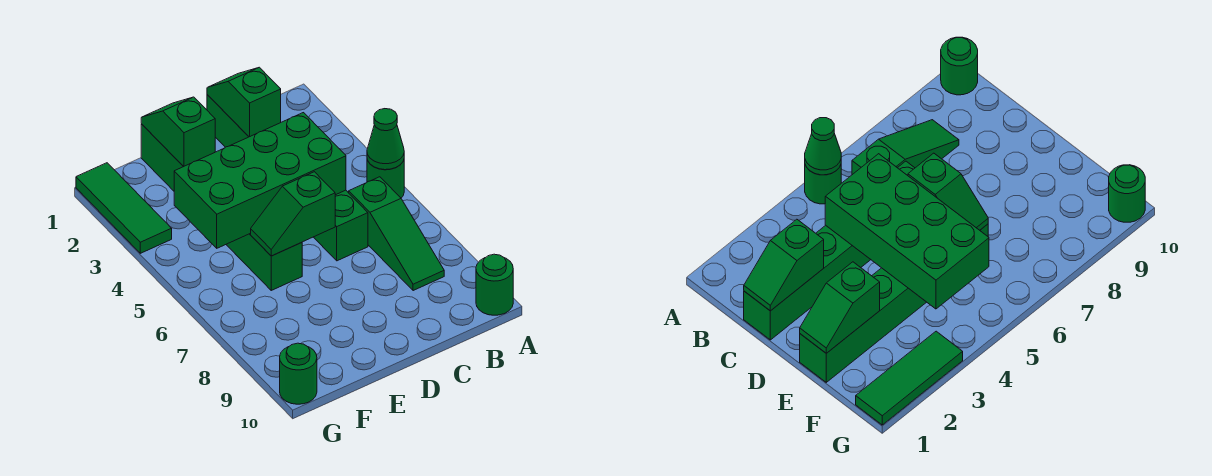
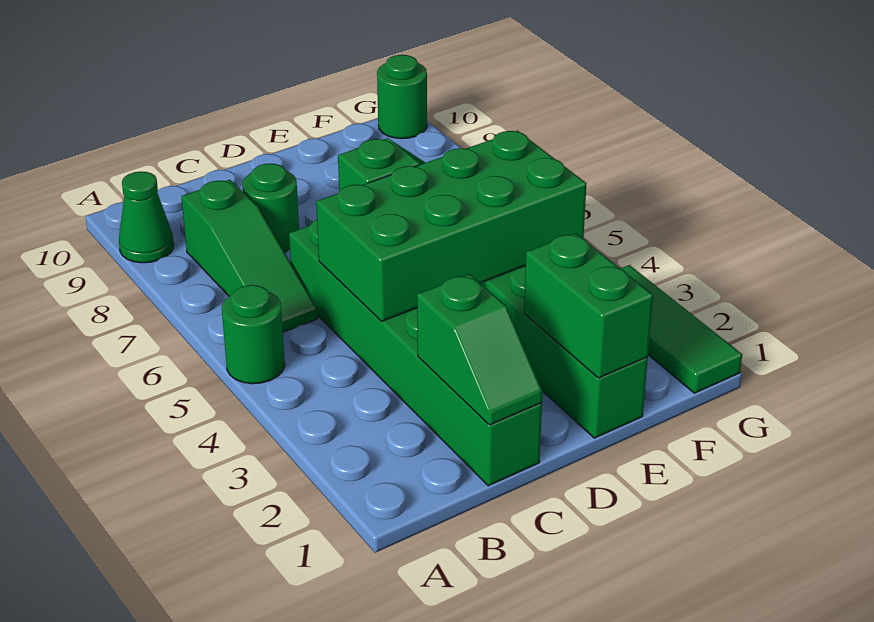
green 1x1 cone [367,109,404,170] -> green 1x1 cone moved to [119,171,174,263]
green 1x1 round brick [476,254,513,315] -> green 1x1 round brick moved to [242,164,299,252]
green 1x3 slope [349,177,444,291] -> green 1x3 slope turned to [181,180,318,332]
green 1x2 slope [141,97,215,167] -> green 1x2 brick [524,233,653,378]

